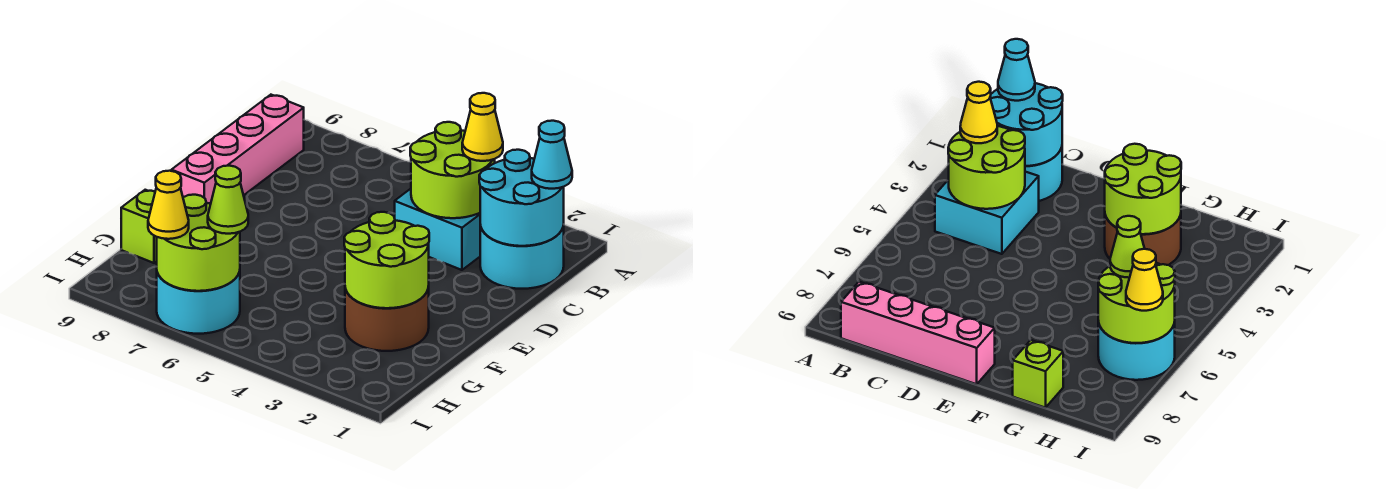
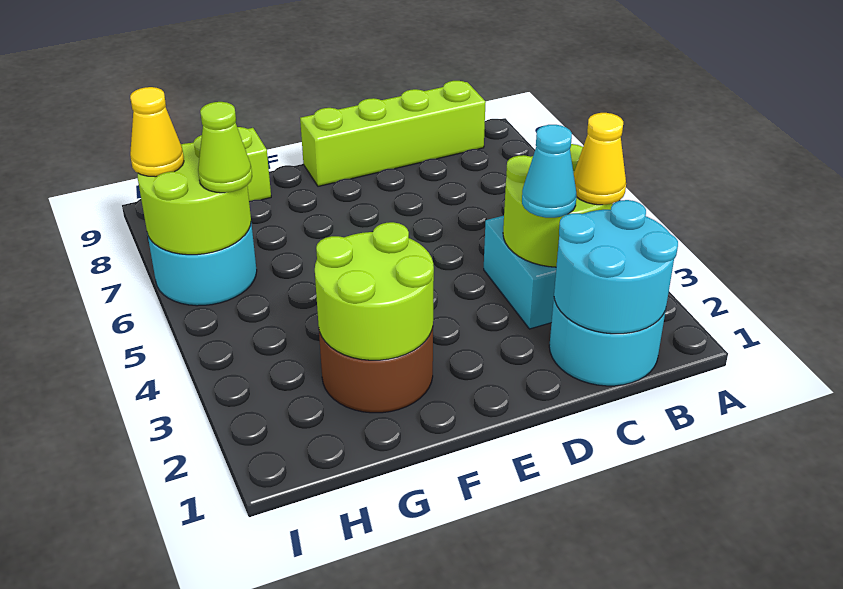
cyan 1x1 cone [532,121,572,189] -> cyan 1x1 cone moved to [522,125,577,218]
pink 1x4 brick [171,95,304,204] -> lime 1x4 brick [300,81,486,186]

